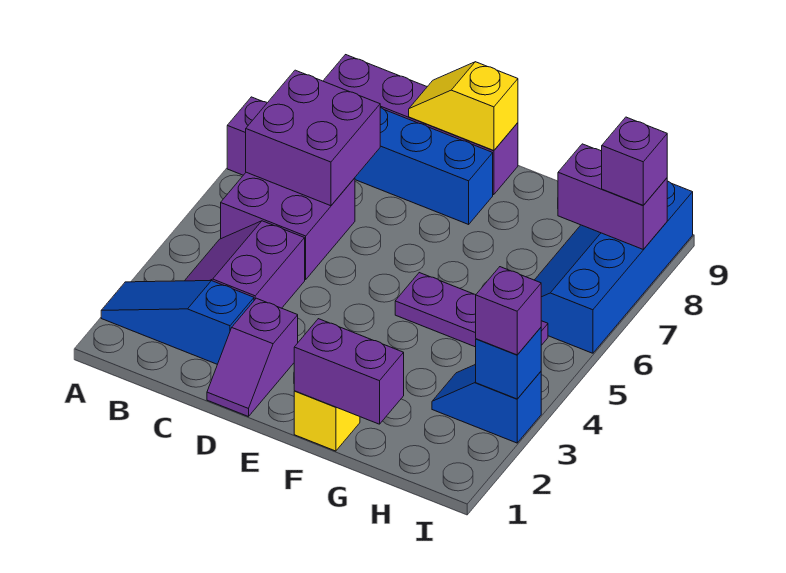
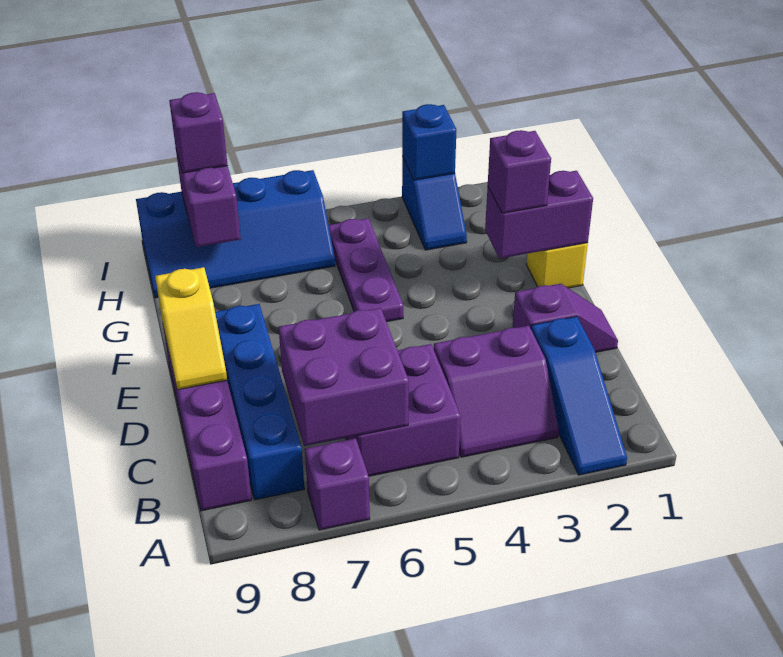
purple 1x2 brick [294,319,404,424] -> purple 1x2 brick turned to [485,171,593,259]
purple 1x1 brick [476,267,541,355] -> purple 1x1 brick moved to [488,130,551,213]

